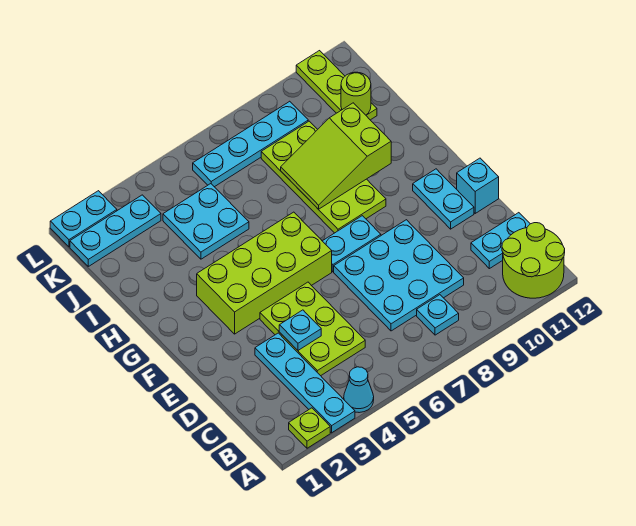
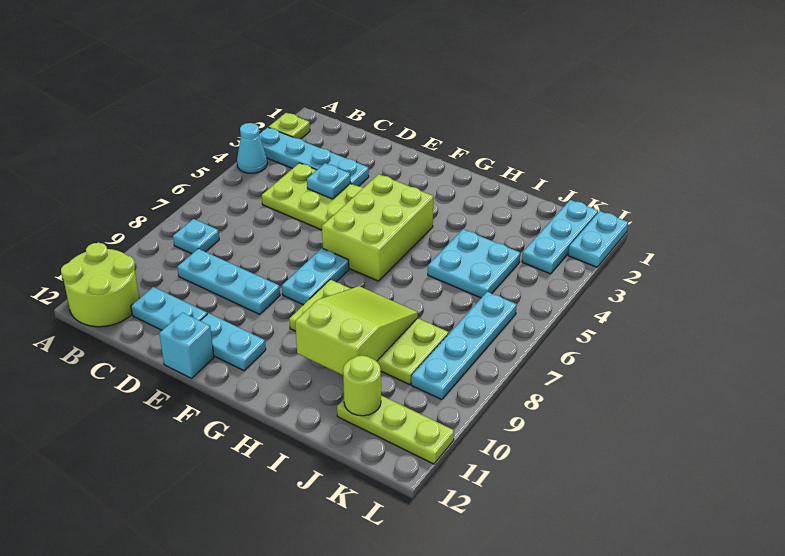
cyan 3x3 plate [334,220,464,331] -> cyan 1x3 plate [177,249,280,314]
cyan 1x2 plate [471,213,530,269] -> cyan 1x2 plate turned to [131,287,207,330]
lime 2x4 brick [197,212,332,334] -> lime 2x3 brick [322,174,433,281]

